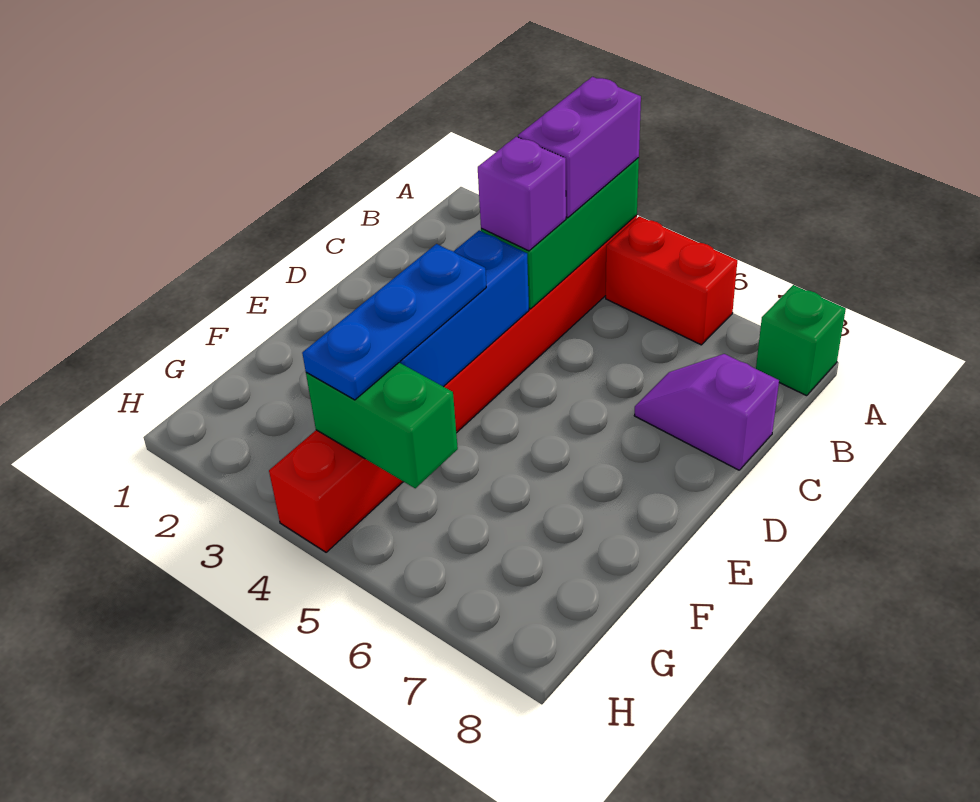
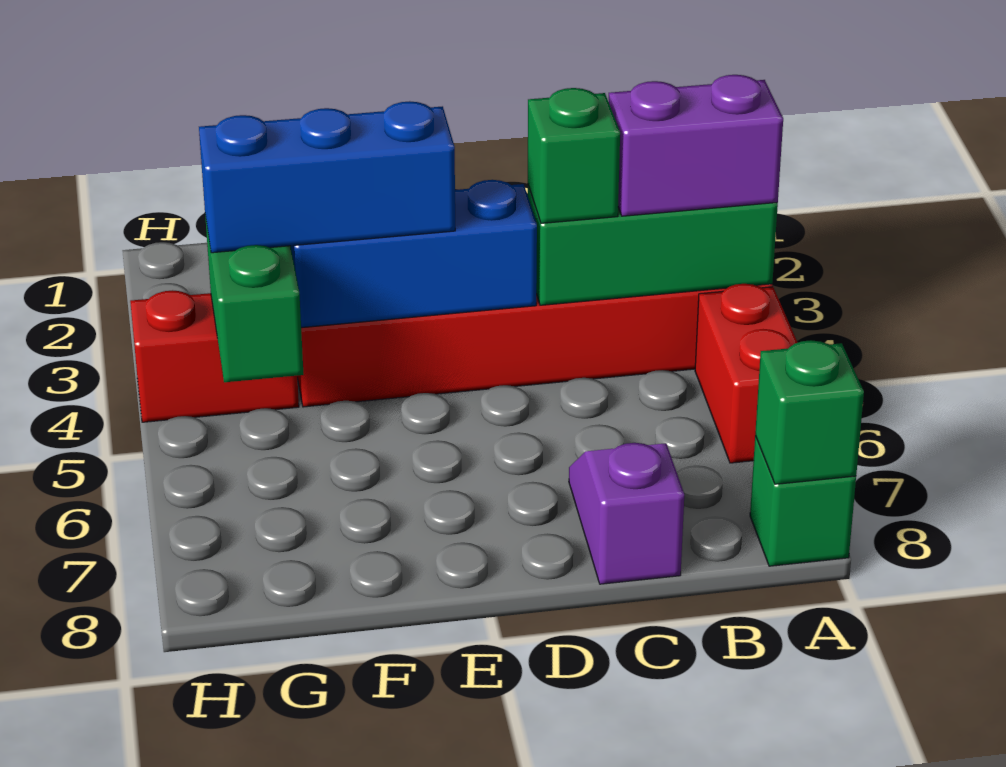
none -> green 1x1 brick [755,340,864,484]
purple 1x1 brick [478,137,566,251] -> green 1x1 brick [528,88,620,223]
blue 1x3 plate [302,244,486,400] -> blue 1x3 brick [199,101,455,253]

